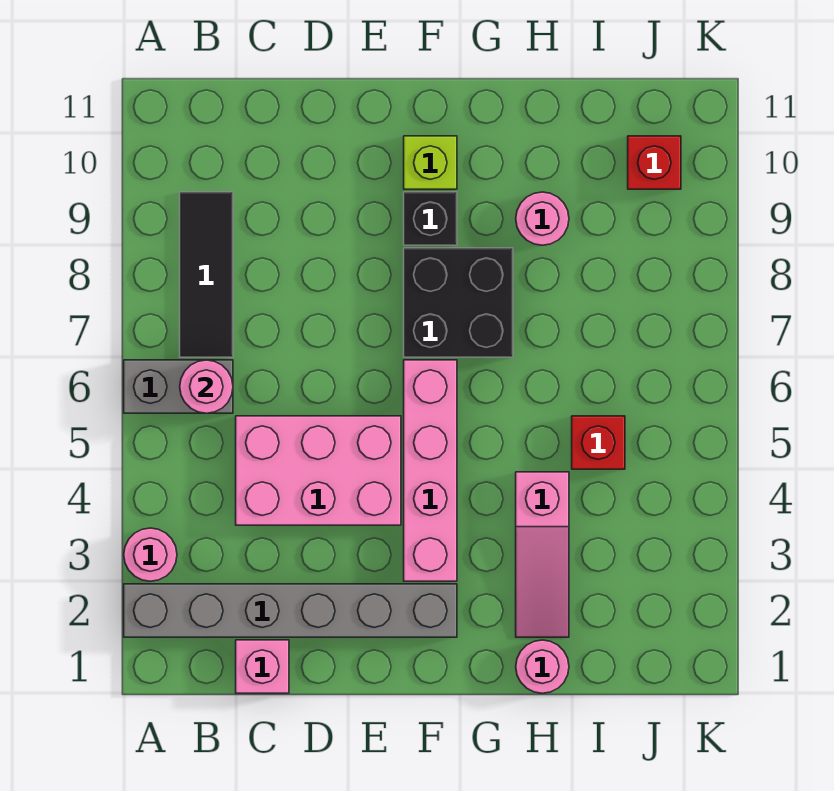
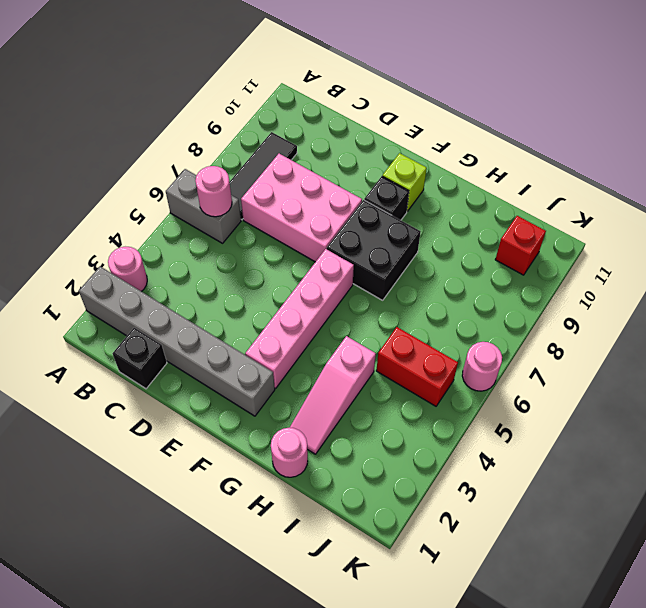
pink 1x1 brick [236,640,289,693] -> black 1x1 brick [113,328,167,389]
pink 2x3 brick [236,416,401,525] -> pink 2x3 brick moved to [241,154,362,262]
pink 1x1 round brick [516,192,569,245] -> pink 1x1 round brick moved to [462,342,502,391]
red 1x1 brick [572,416,625,469] -> red 1x2 brick [376,327,458,406]

